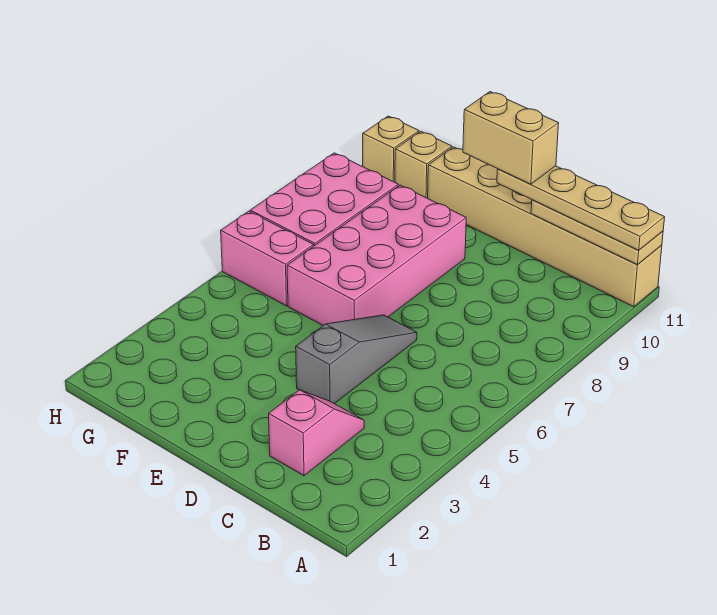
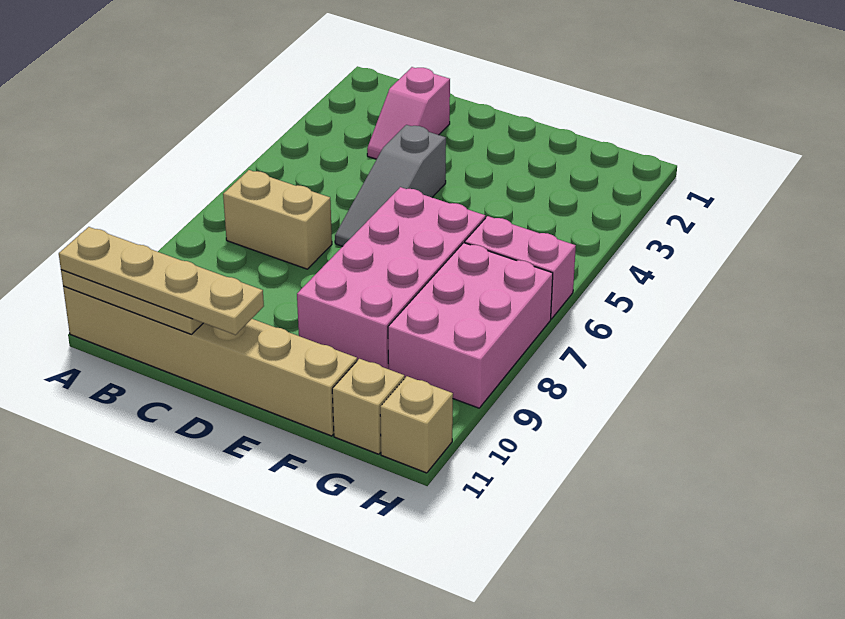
tan 1x2 brick [463,92,559,184] -> tan 1x2 brick moved to [223,170,332,269]

